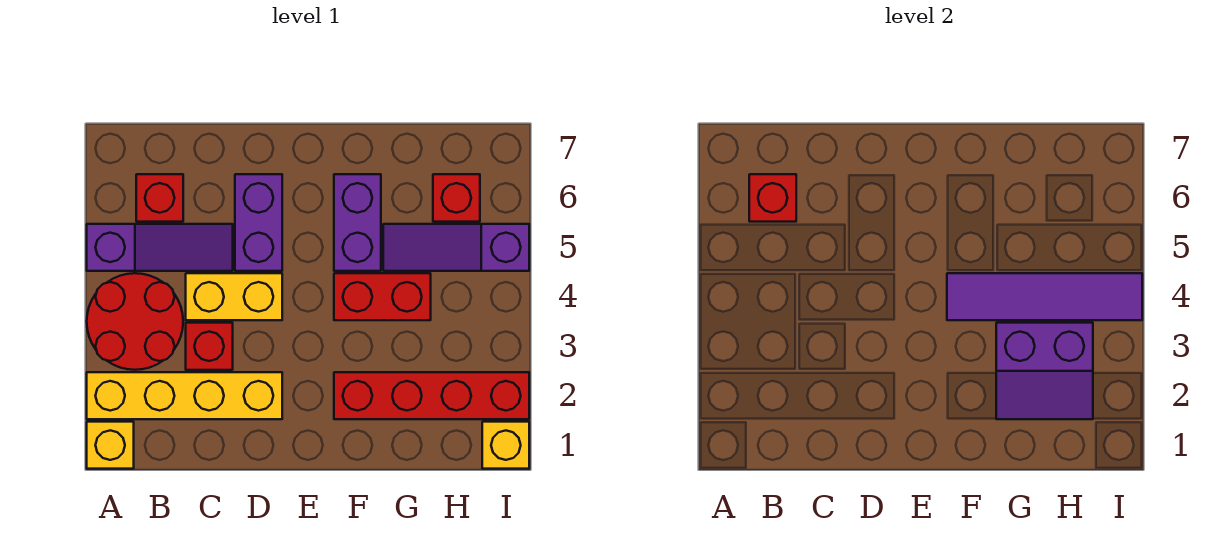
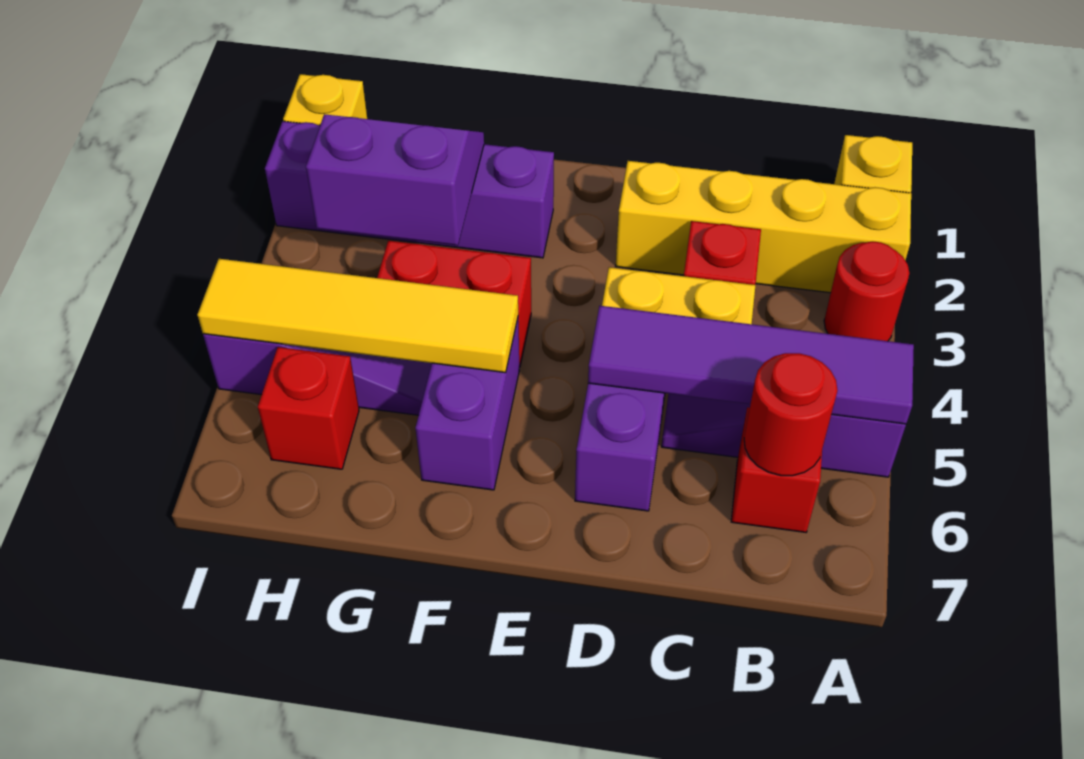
red 2x2 round brick [87,273,183,370] -> red 1x1 round brick [824,242,909,341]
red 1x1 brick [749,174,796,222] -> red 1x1 round brick [744,353,838,476]
red 1x4 brick [334,372,529,419] -> purple 1x4 brick [265,121,554,258]
purple 1x4 tile [947,273,1142,320] -> purple 1x4 tile moved to [588,306,914,424]
none -> yellow 1x4 tile [197,259,518,373]

